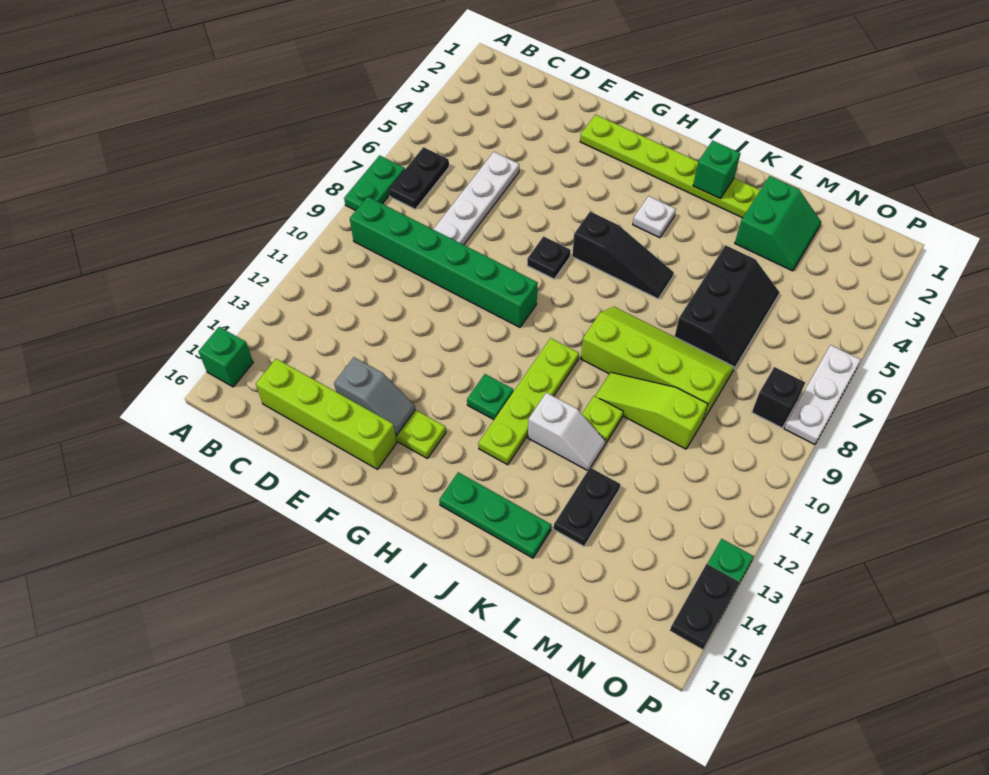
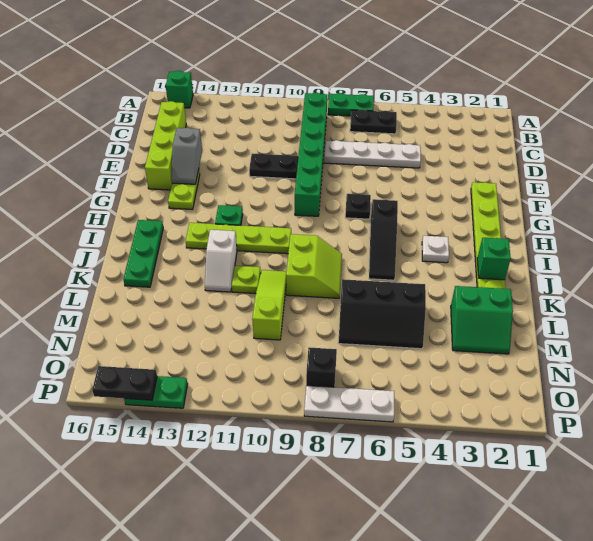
lime 2x4 slope [581,307,734,422] -> lime 2x2 slope [286,234,342,298]
black 1x2 plate [554,468,620,546] -> black 1x2 plate moved to [249,153,298,179]

